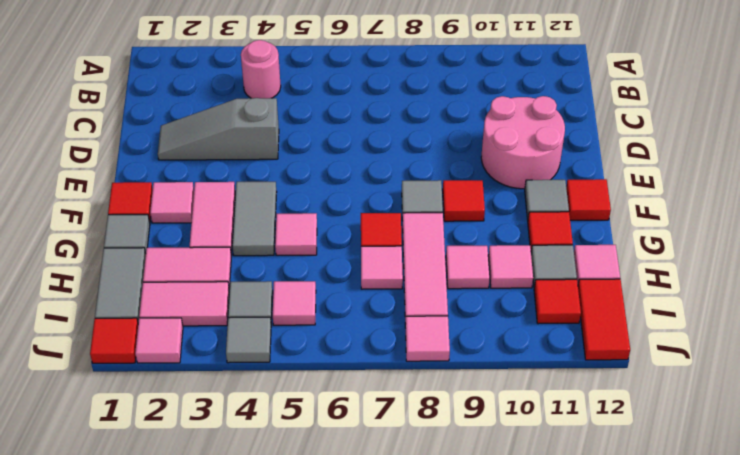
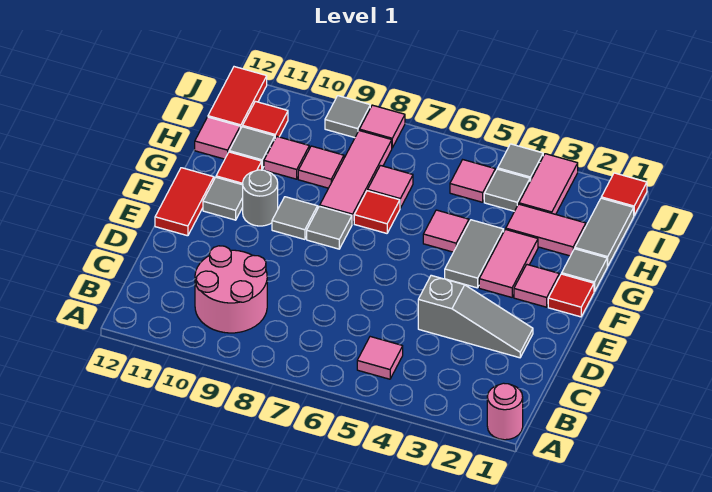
pink 1x1 round brick [241,40,281,98] -> pink 1x1 round brick moved to [487,383,523,440]
pink 2x2 round brick [481,96,565,189] -> pink 2x2 round brick moved to [195,246,267,333]
red 1x1 tile [443,180,485,221] -> grey 1x1 tile [272,197,318,239]
none -> grey 1x1 round brick [243,170,278,226]
red 1x1 tile [566,179,611,220] -> red 1x2 tile [155,168,214,236]
pink 1x2 tile [139,282,229,326] -> pink 1x2 tile turned to [519,154,578,214]
pink 1x1 tile [135,318,183,363] -> pink 1x1 tile moved to [357,337,403,379]
none -> grey 1x1 tile [325,96,370,138]

